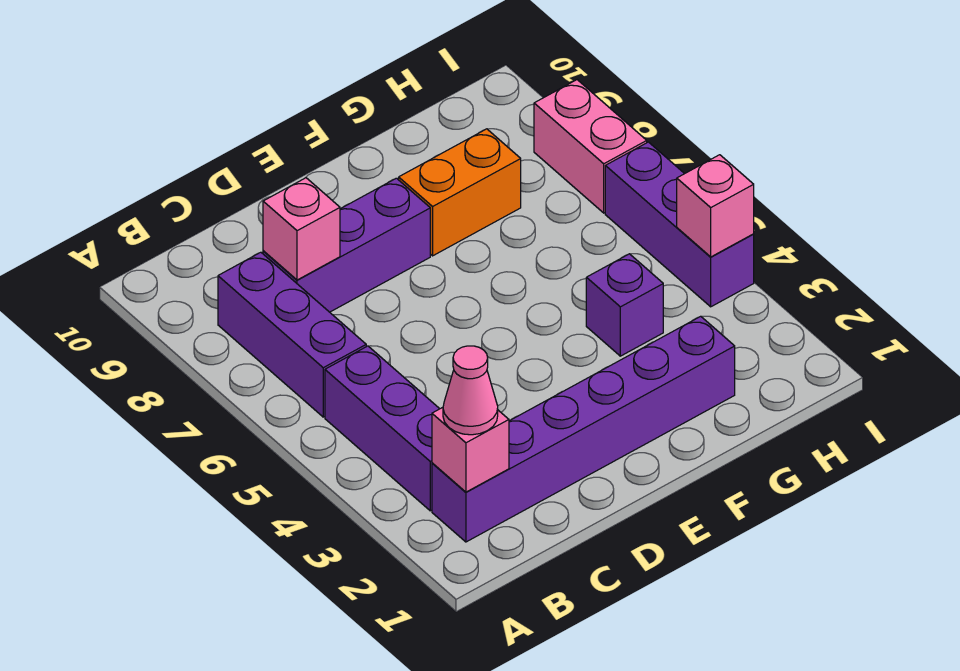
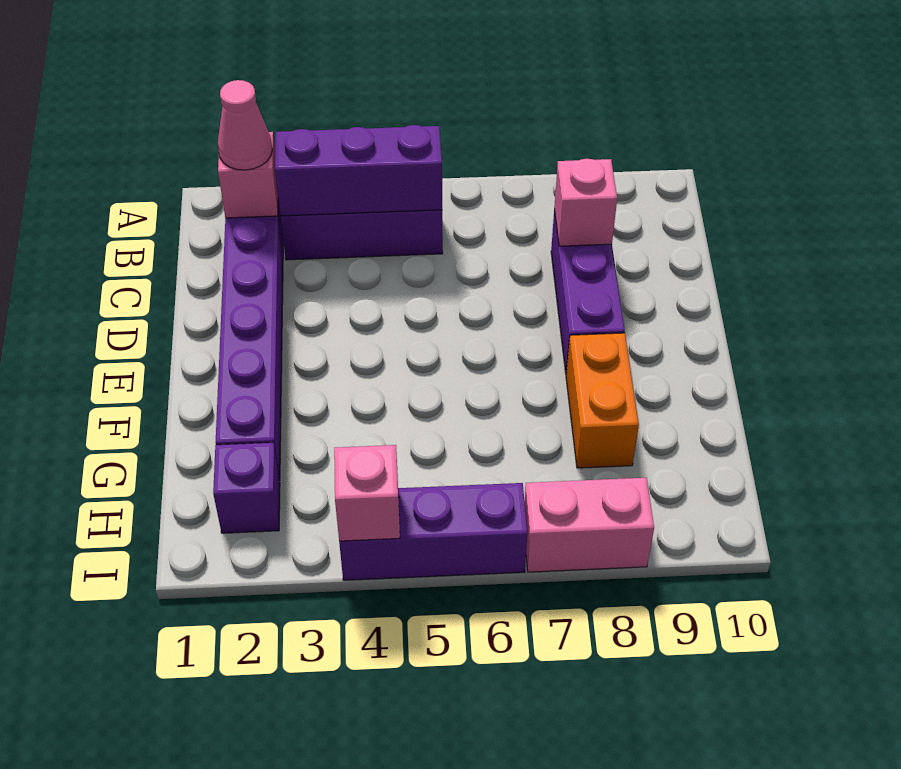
purple 1x3 brick [218,252,366,417] -> purple 1x3 brick moved to [275,125,442,216]
purple 1x1 brick [586,254,663,356] -> purple 1x1 brick moved to [213,442,280,533]

